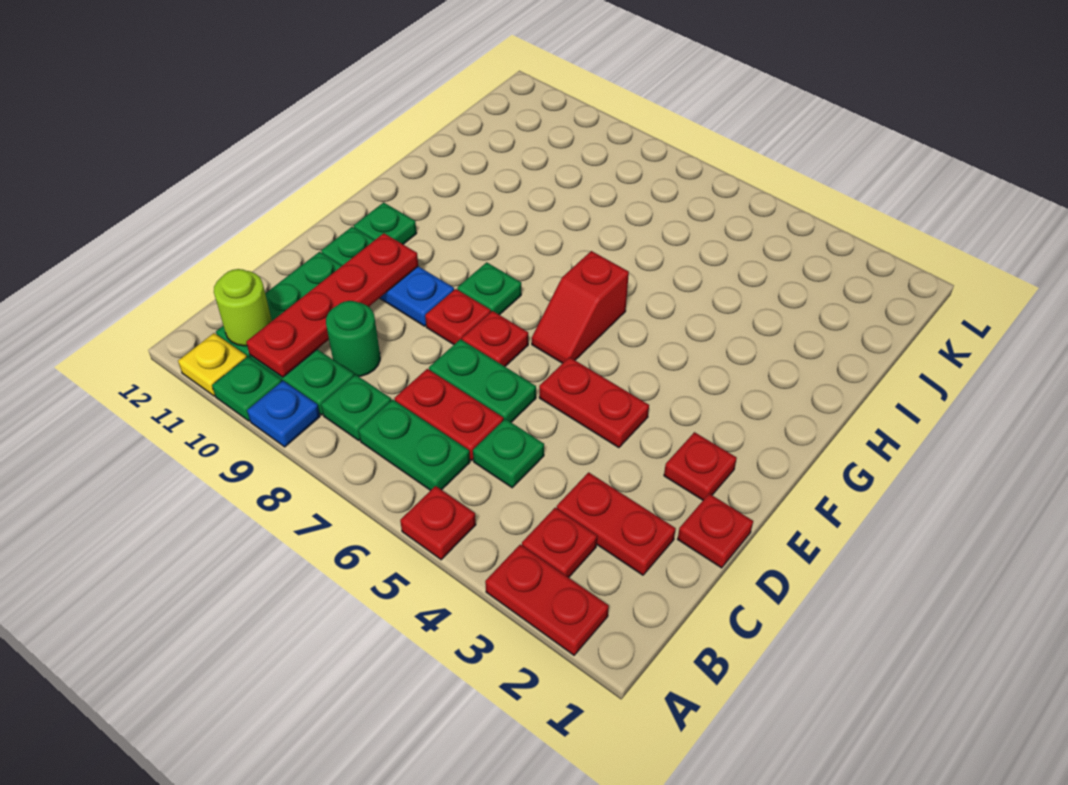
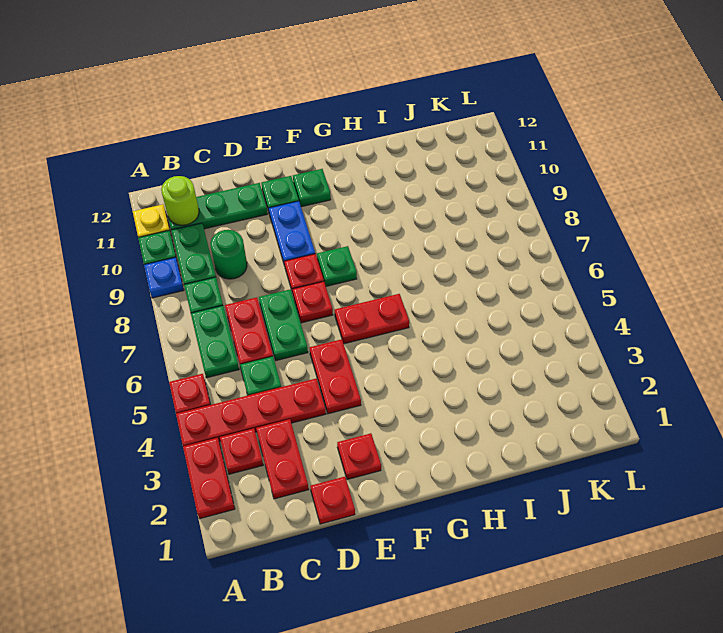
red 1x4 plate [246,233,418,377] -> red 1x4 plate moved to [176,378,326,446]
red 1x2 slope [532,251,629,363] -> red 1x2 plate [335,294,409,344]

